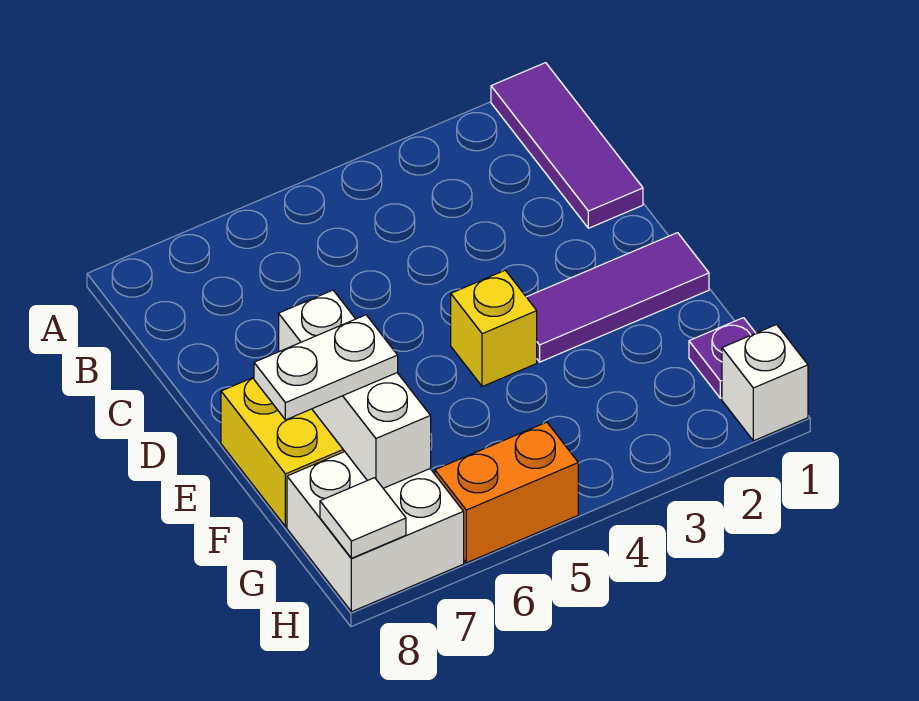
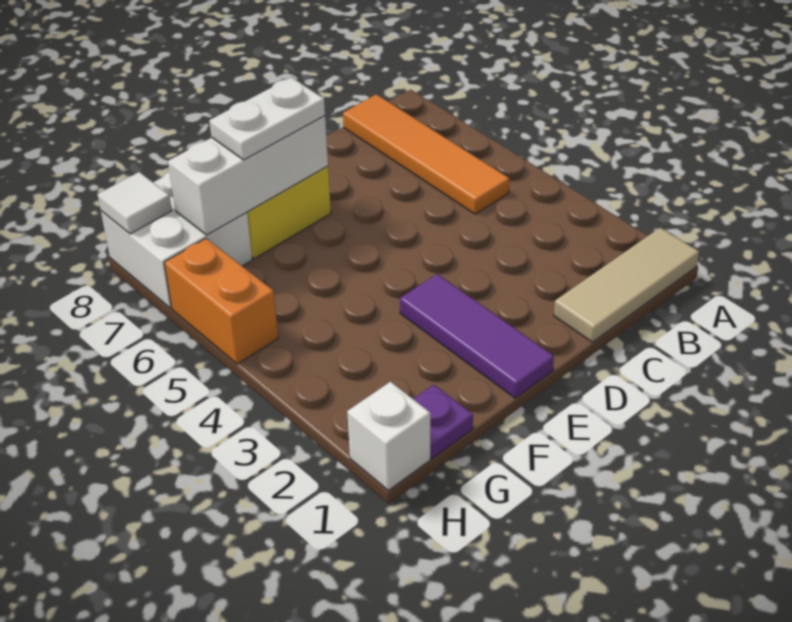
purple 1x3 tile [491,63,643,228] -> tan 1x3 tile [554,228,699,342]
none -> orange 1x4 tile [343,94,509,214]
yellow 1x1 brick [451,270,537,387] -> none
white 1x2 plate [254,315,398,420] -> white 1x2 plate turned to [209,77,325,160]

